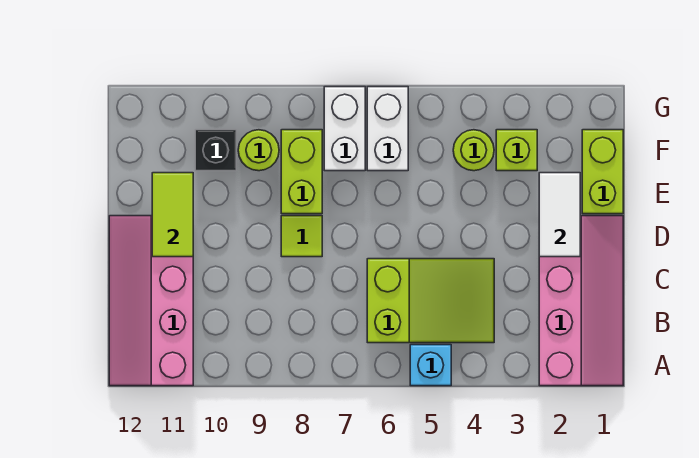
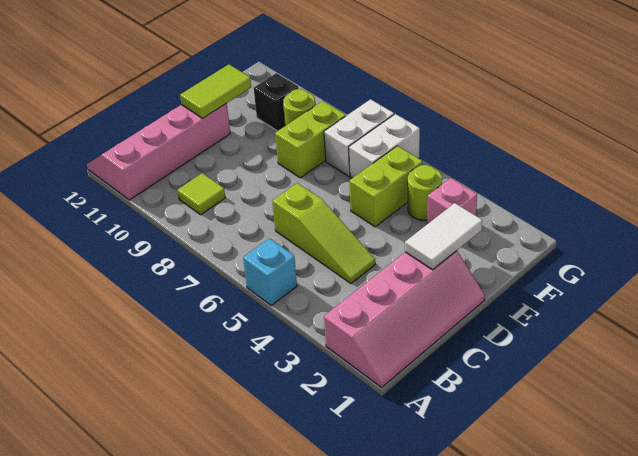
lime 2x3 slope [367,259,494,343] -> lime 1x3 slope [272,183,375,283]
lime 1x1 tile [281,216,322,257] -> lime 1x1 tile moved to [177,173,225,215]
lime 1x2 brick [582,130,623,214] -> lime 1x2 brick moved to [349,146,422,227]
lime 1x1 brick [496,130,537,171] -> pink 1x1 brick [427,178,477,224]

